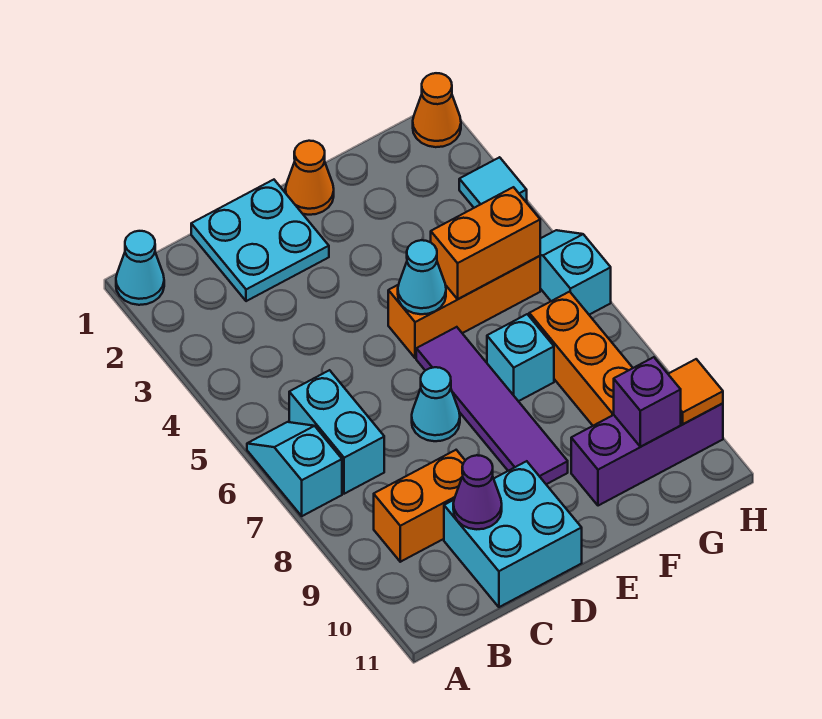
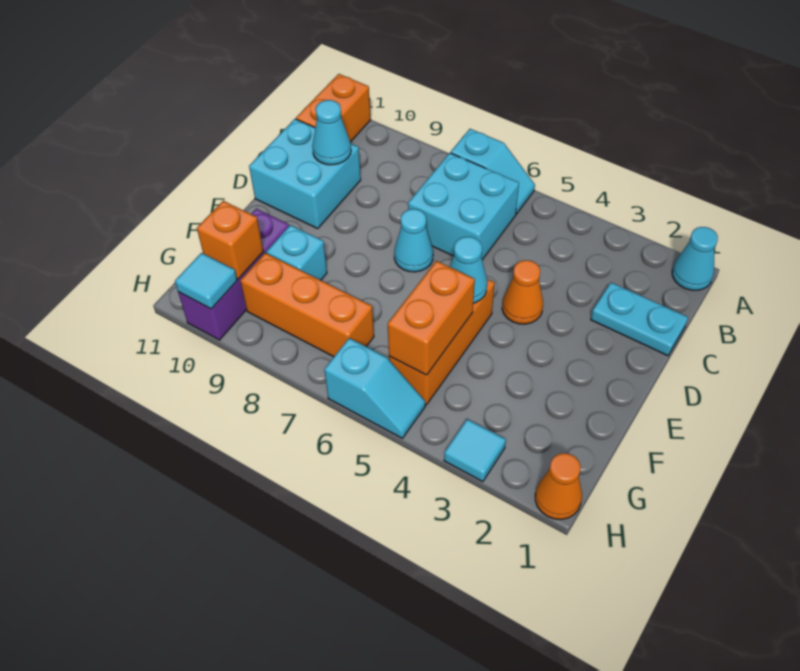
cyan 1x2 brick [289,370,384,494] -> cyan 2x2 brick [408,153,519,260]
orange 1x2 brick [374,450,465,562] -> orange 1x2 brick moved to [296,74,370,142]
cyan 2x2 plate [191,180,329,301] -> cyan 1x2 plate [591,283,688,356]
purple 1x1 cone [453,455,502,529] -> cyan 1x1 cone [312,100,351,165]
orange 1x1 cone [285,141,334,215] -> orange 1x1 cone moved to [502,260,543,324]
purple 1x4 tile [416,327,568,484] -> none
cyan 1x1 brick [487,314,554,401] -> cyan 1x1 brick moved to [267,225,327,280]
purple 1x1 brick [614,357,681,447] -> orange 1x1 brick [197,201,263,279]
orange 1x1 tile [668,359,723,424] -> cyan 1x1 tile [175,253,237,309]

